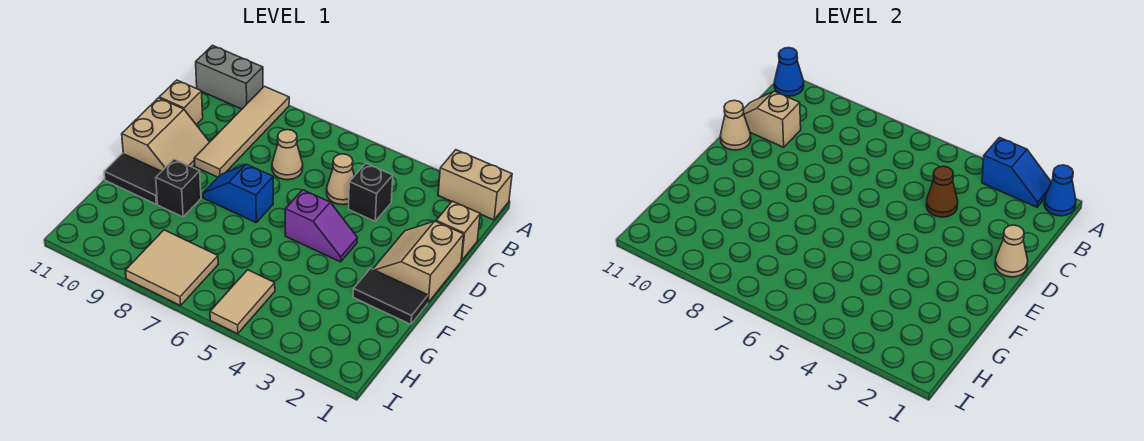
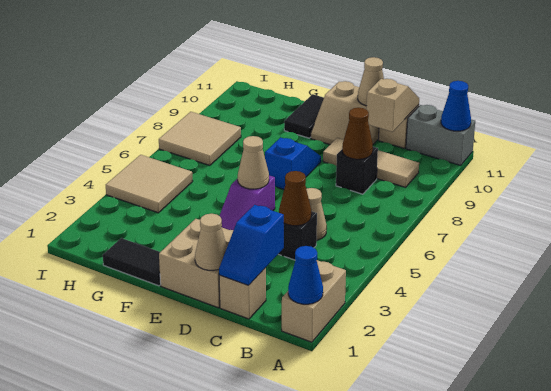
blue 1x2 slope [982,138,1051,207] -> blue 1x2 slope moved to [219,205,284,285]
tan 1x4 tile [195,86,289,177] -> tan 1x3 tile [323,138,419,187]
grey 1x2 brick [196,45,263,109] -> grey 1x2 brick turned to [406,105,475,165]
tan 1x1 cone [272,130,303,180] -> tan 1x1 cone moved to [238,136,269,189]
none -> brown 1x1 cone [342,108,373,159]
tan 2x2 slope [373,221,464,302] -> tan 2x2 brick [159,219,233,308]
black 1x2 tile [353,268,428,324] -> black 1x2 tile turned to [103,238,161,286]
black 1x1 brick [156,159,201,217] -> black 1x1 brick moved to [336,147,378,194]
tan 1x2 tile [210,270,275,334] -> tan 2x2 tile [106,155,193,213]

